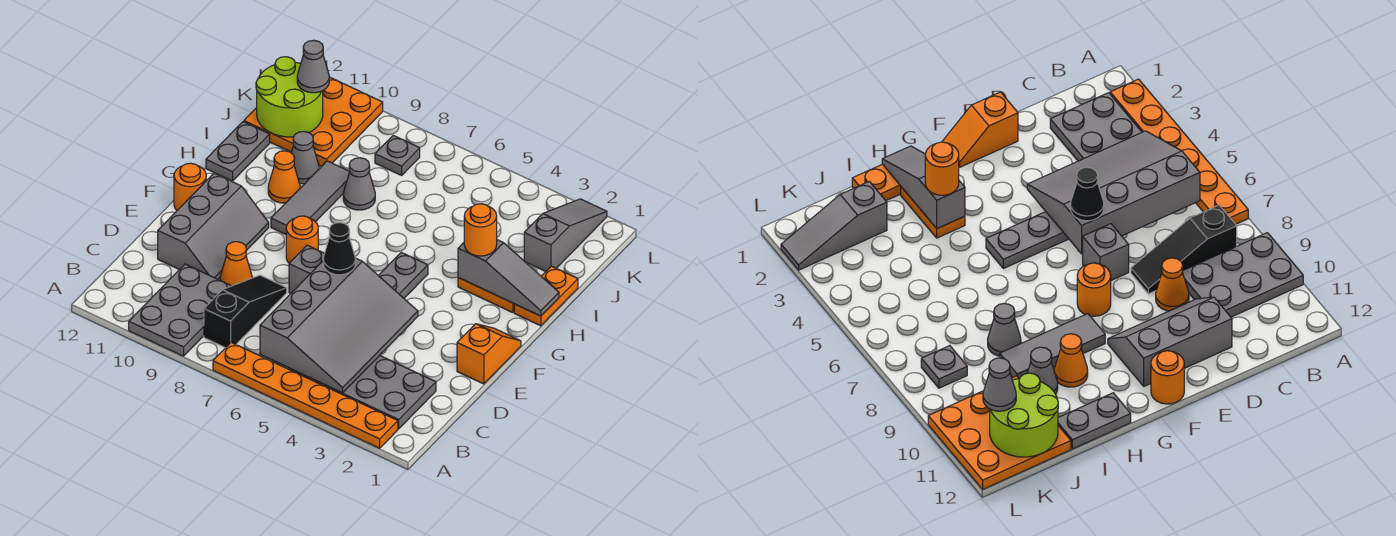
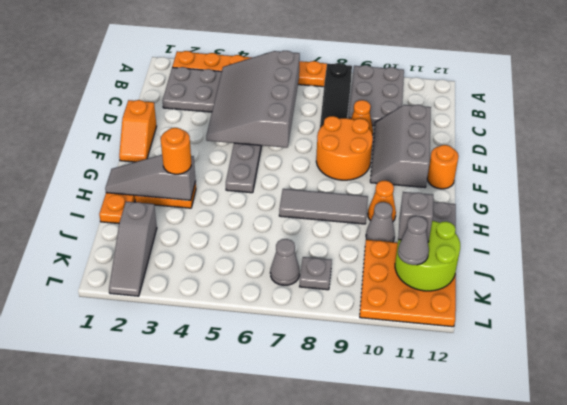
black 1x1 cone [323,223,356,275] -> none
grey 1x1 brick [289,245,324,293] -> grey 1x1 brick moved to [398,192,433,242]
orange 1x1 round brick [286,216,318,263] -> orange 2x2 round brick [316,116,373,180]
grey 1x3 tile [271,161,350,234] -> grey 1x3 tile turned to [279,189,368,224]
grey 1x1 cone [343,158,375,210] -> grey 1x1 cone moved to [270,239,300,285]

